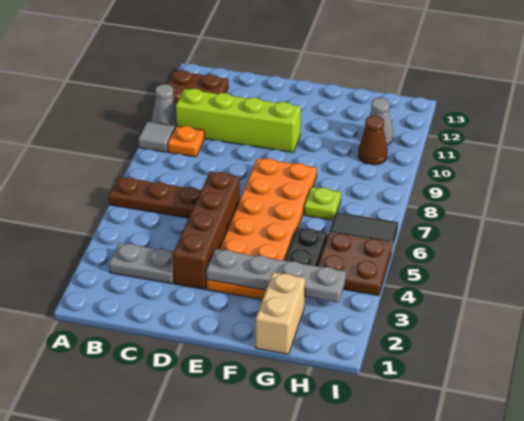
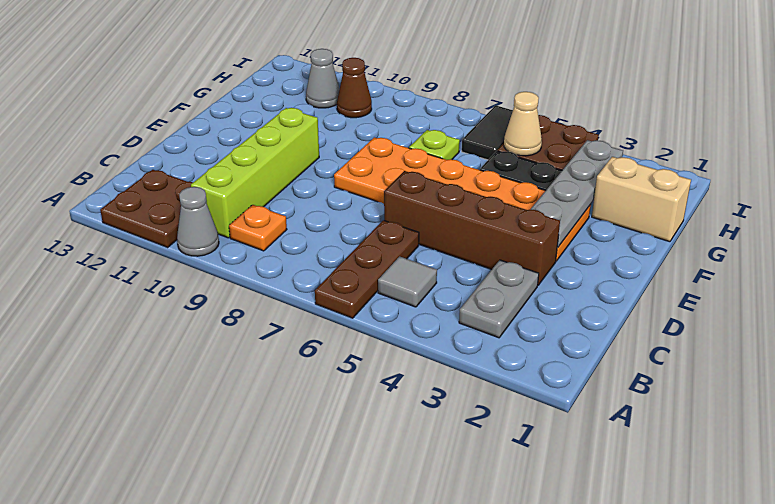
grey 1x1 tile [138,122,175,152] -> grey 1x1 tile moved to [378,256,437,307]
none -> tan 1x1 cone [504,92,542,156]

